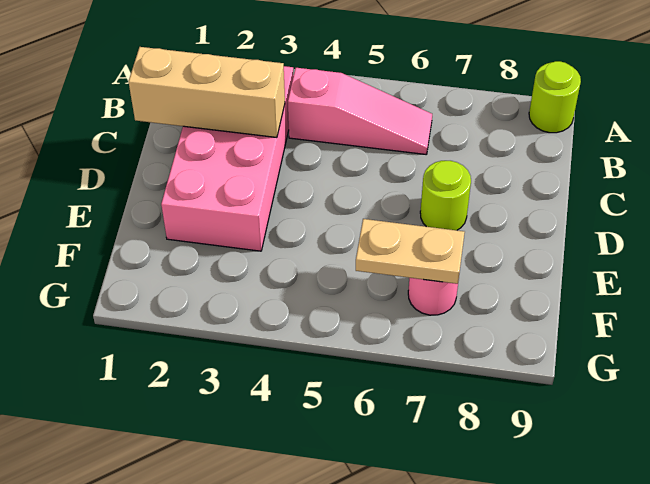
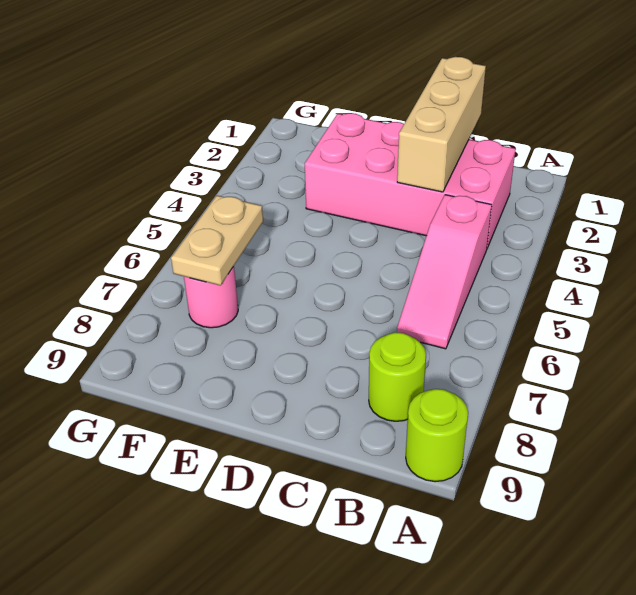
lime 1x1 round brick [420,161,471,230] -> lime 1x1 round brick moved to [369,332,426,421]

